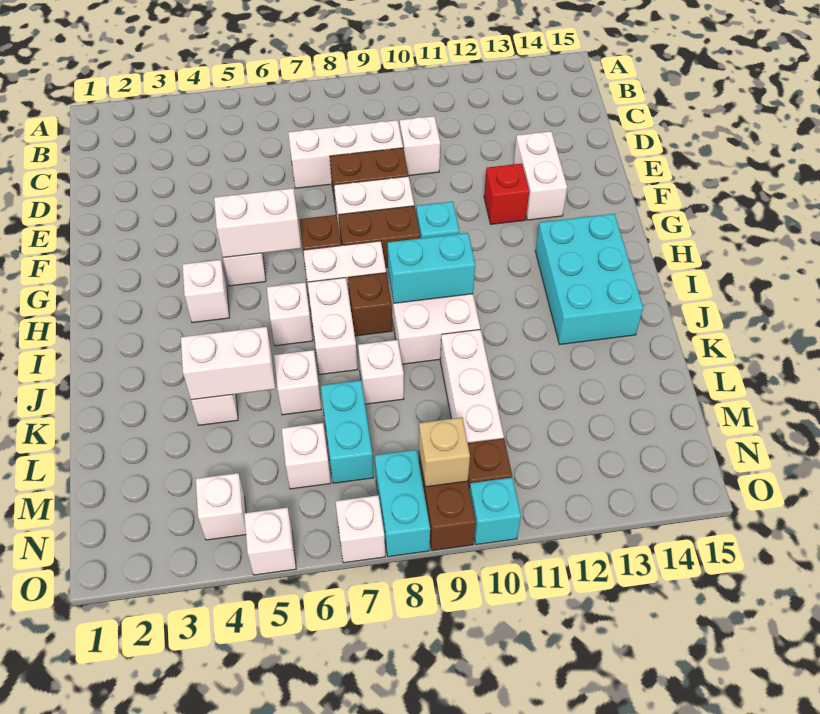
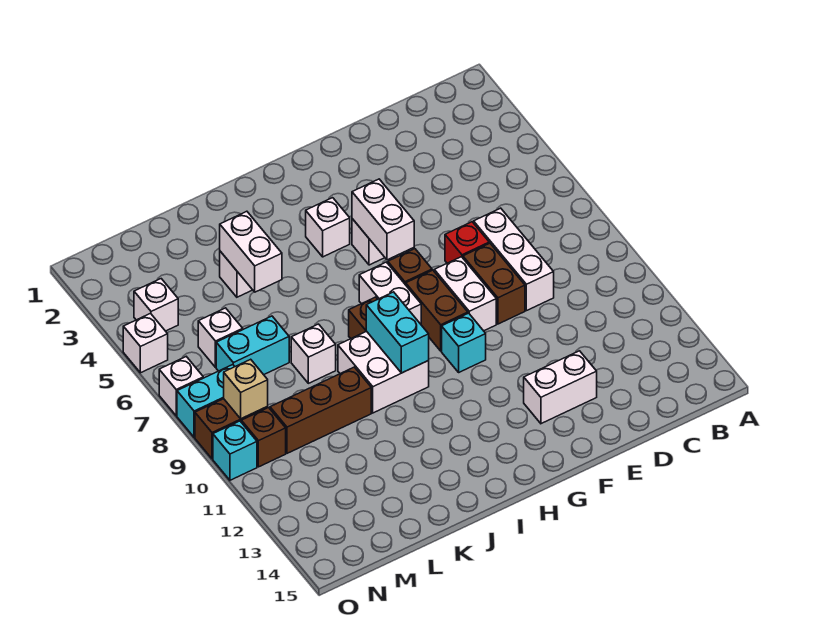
white 1x1 brick [400,116,440,176] -> none
red 1x1 brick [484,164,529,224] -> red 1x1 brick moved to [445,222,489,263]
cyan 2x3 brick [535,214,643,345] -> none
white 1x1 brick [267,282,313,346] -> none
white 1x2 brick [307,278,358,375] -> none
white 1x1 brick [274,350,321,415] -> none
white 1x3 brick [440,330,504,443] -> brown 1x3 brick [270,367,371,453]

